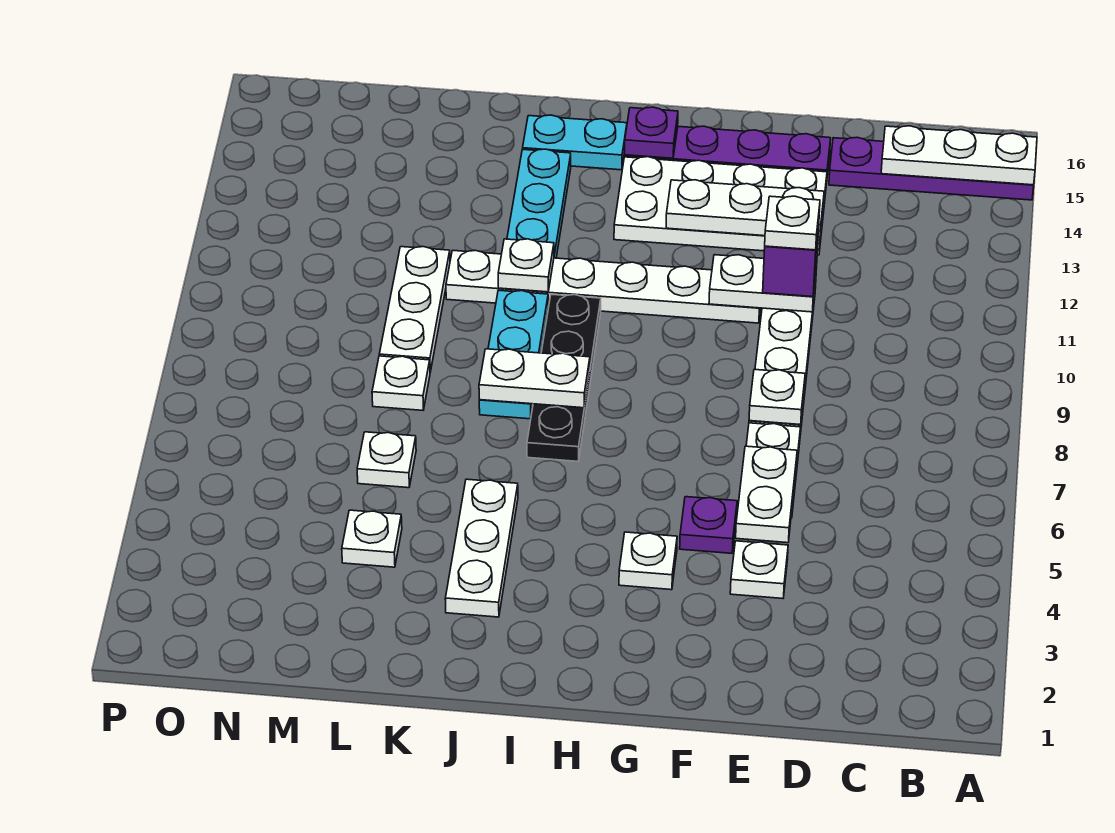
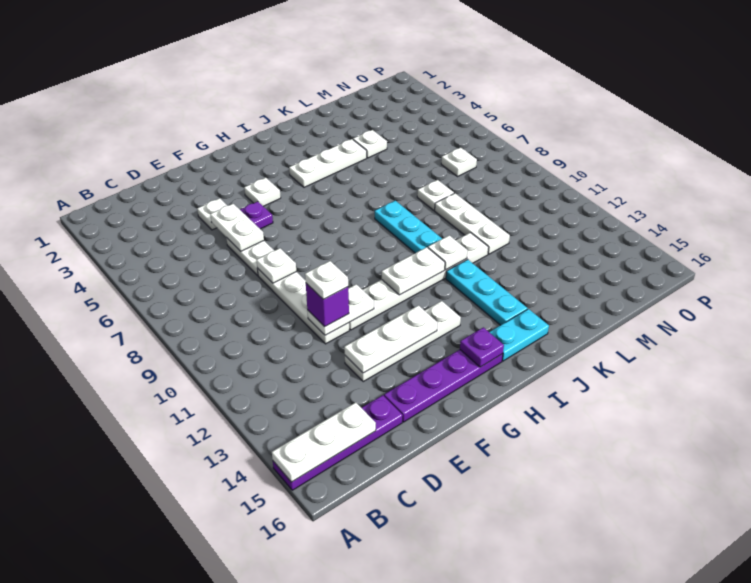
white 2x4 plate [614,157,827,255] -> white 1x4 plate [345,301,461,382]
black 1x4 plate [527,294,601,461] -> none
white 1x2 plate [479,349,590,408] -> white 1x2 plate moved to [382,247,445,295]
white 1x3 plate [445,479,518,617] -> white 1x3 plate turned to [289,139,367,187]
white 1x1 plate [357,432,416,488] -> white 1x1 plate moved to [441,148,477,177]

